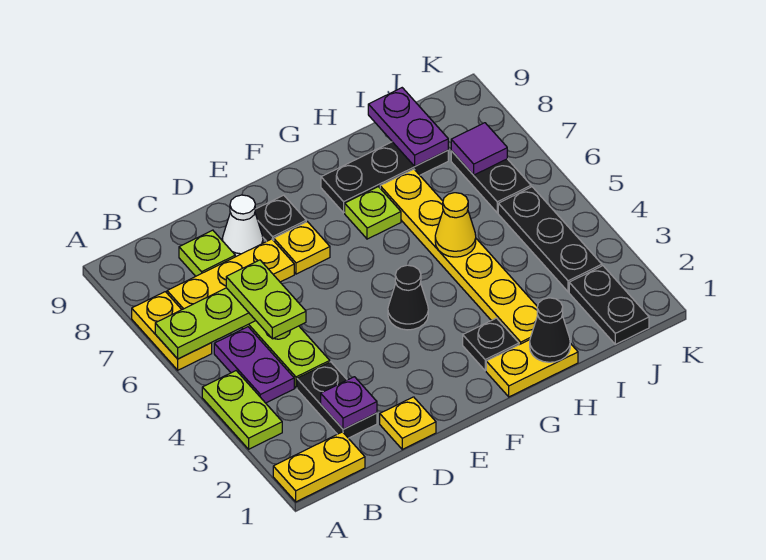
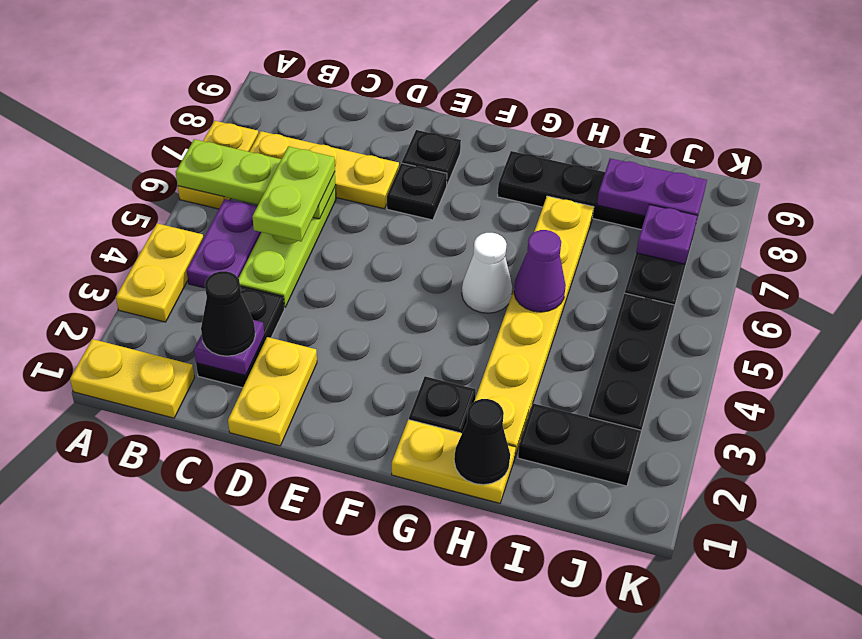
lime 1x2 plate [202,371,282,449] -> yellow 1x2 plate [116,223,203,322]
lime 1x1 plate [179,230,235,276] -> none
yellow 1x1 plate [380,397,436,449] -> yellow 1x2 plate [228,337,317,446]
white 1x1 cone [222,195,263,257] -> white 1x1 cone moved to [462,233,512,313]
yellow 1x1 plate [274,222,330,274] -> black 1x1 plate [387,163,447,220]
black 1x1 cone [388,265,428,330] -> black 1x1 cone moved to [201,271,255,356]
lime 1x1 plate [345,187,401,239] -> none
yellow 1x1 cone [435,193,476,257] -> purple 1x1 cone [514,230,566,312]
purple 1x2 plate [368,88,448,166] -> purple 1x2 plate turned to [597,158,707,222]
black 1x2 plate [569,266,649,344] -> black 1x2 plate turned to [518,403,641,486]
purple 1x1 tile [451,123,507,175] -> purple 1x1 plate [636,205,698,264]

